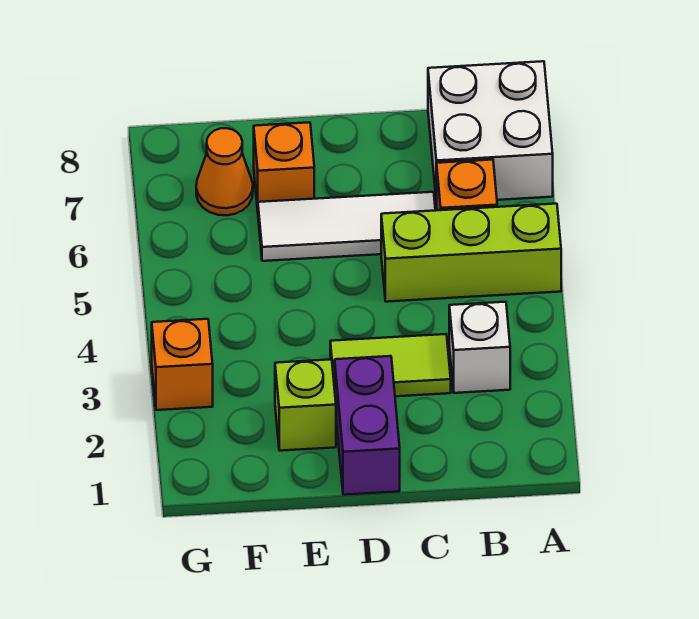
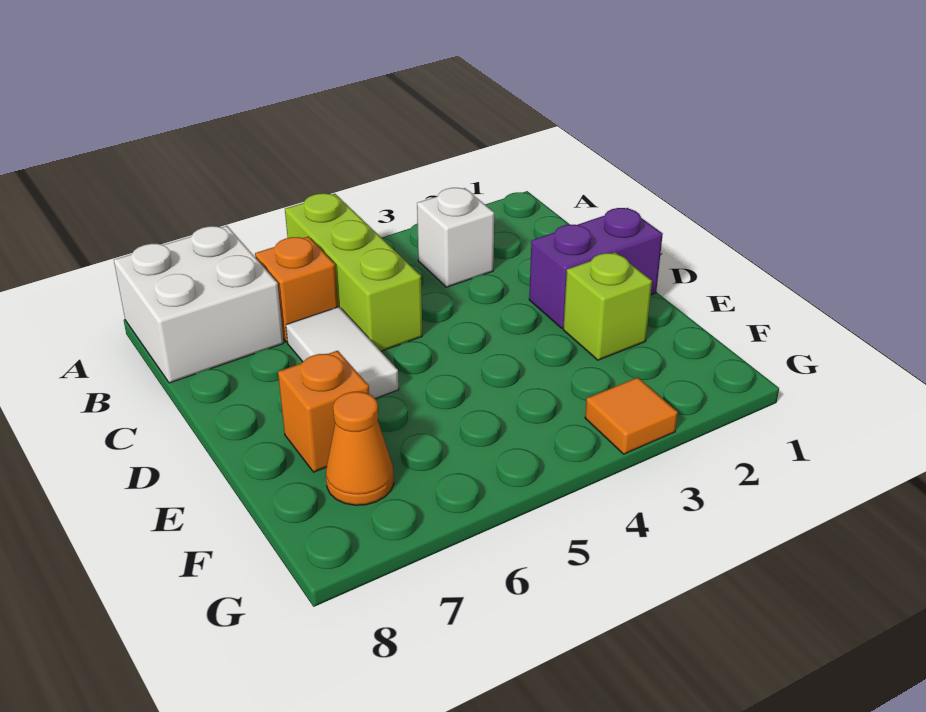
lime 1x2 tile [330,334,451,396] -> none
white 1x3 tile [258,192,435,261] -> white 1x2 tile [286,307,399,399]
orange 1x1 brick [152,319,213,410] -> orange 1x1 tile [585,377,678,454]

